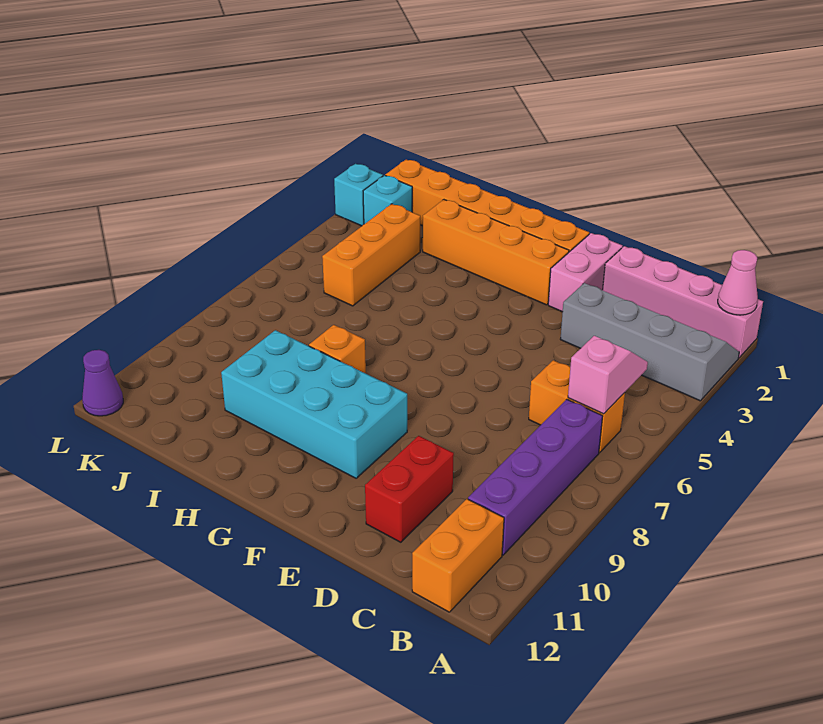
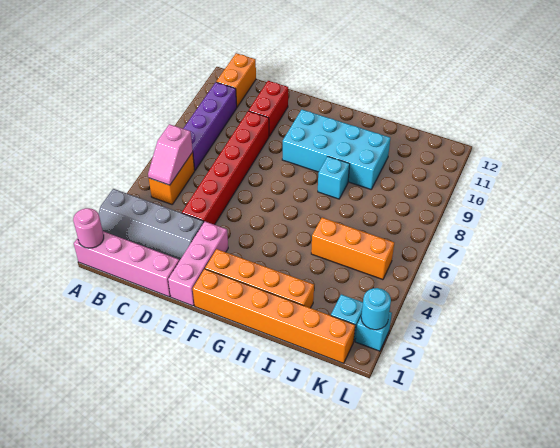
pink 1x1 cone [718,250,758,315] -> pink 1x1 round brick [73,208,104,248]
orange 1x2 brick [529,360,625,453] -> orange 1x2 brick turned to [149,152,195,204]
none -> red 1x6 brick [182,111,269,225]
pink 1x2 brick [548,233,623,312] -> pink 1x3 brick [168,221,228,306]
orange 1x1 brick [309,325,366,373] -> cyan 1x1 brick [318,157,350,199]
orange 1x3 brick [322,204,420,306] -> orange 1x3 brick turned to [311,218,394,280]
none -> cyan 1x1 round brick [361,288,391,330]
purple 1x1 cone [82,350,123,416] -> none

